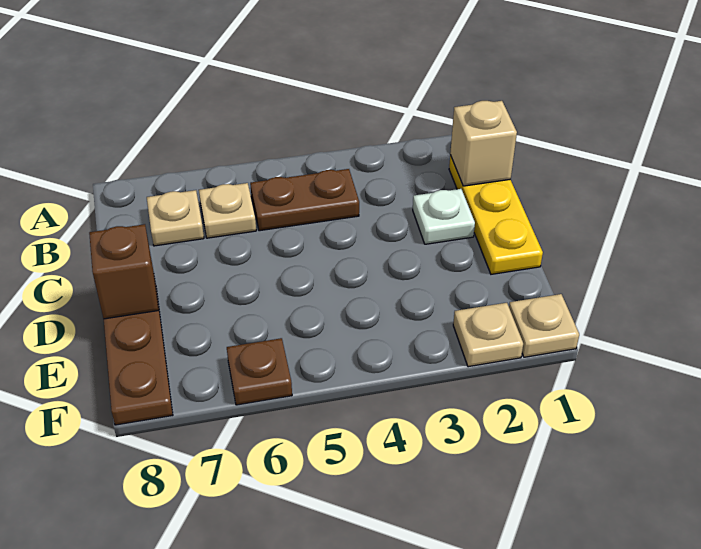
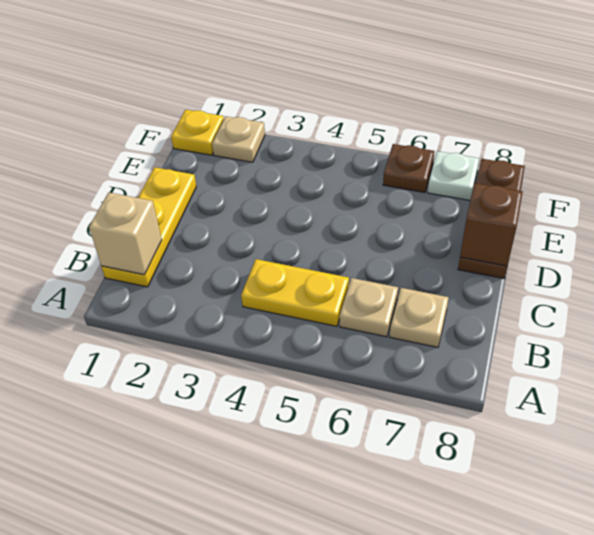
brown 1x2 plate [250,169,359,231] -> yellow 1x2 plate [241,259,349,326]
white 1x1 plate [413,189,475,244] -> white 1x1 plate moved to [428,151,479,200]
tan 1x1 plate [509,294,579,357] -> yellow 1x1 plate [171,110,224,155]

